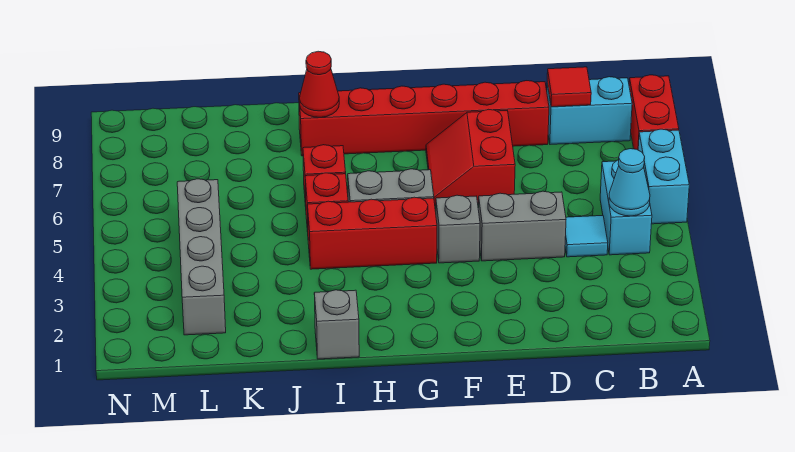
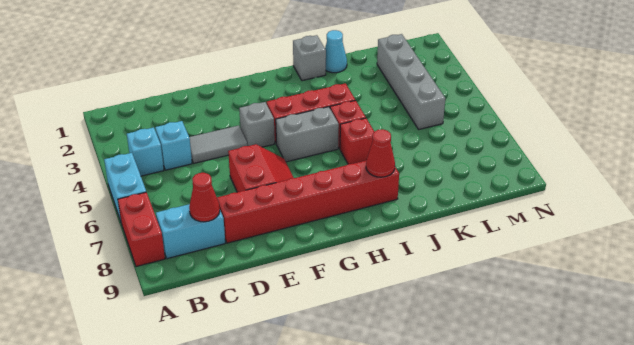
cyan 1x2 brick [600,160,652,255] -> cyan 1x1 brick [127,127,164,176]
cyan 1x1 cone [609,149,650,216] -> cyan 1x1 cone moved to [325,30,347,73]
cyan 1x1 tile [565,216,608,257] -> cyan 1x1 brick [155,121,192,170]
red 1x1 tile [547,67,591,107] -> red 1x1 cone [189,173,220,222]
grey 1x2 brick [478,191,566,261] -> grey 1x2 tile [189,125,247,163]

